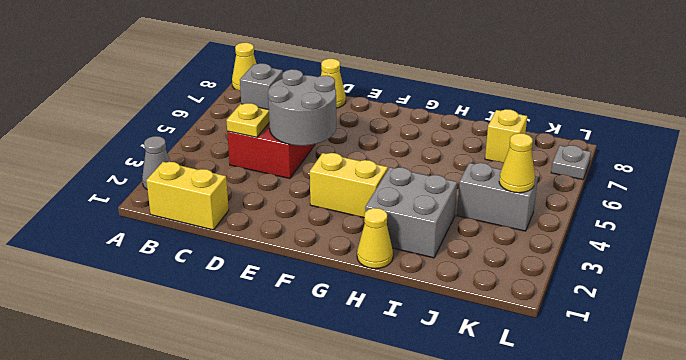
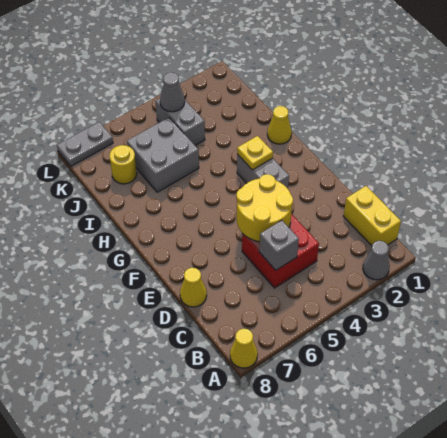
yellow 1x1 plate [226,103,269,137] -> yellow 1x1 plate moved to [237,136,273,170]
grey 2x2 round brick [268,69,336,146] -> yellow 2x2 round brick [236,174,293,242]
yellow 1x2 brick [310,153,388,218] -> grey 1x2 brick [237,154,289,189]
grey 2x2 brick [365,167,457,258] -> grey 2x2 brick moved to [127,117,199,192]
yellow 1x1 brick [485,109,527,163] -> yellow 1x1 round brick [110,145,137,184]
yellow 1x1 cone [499,133,535,193] -> grey 1x1 cone [160,72,185,112]
grey 1x1 plate [551,145,591,180] -> grey 1x2 plate [57,122,113,166]

